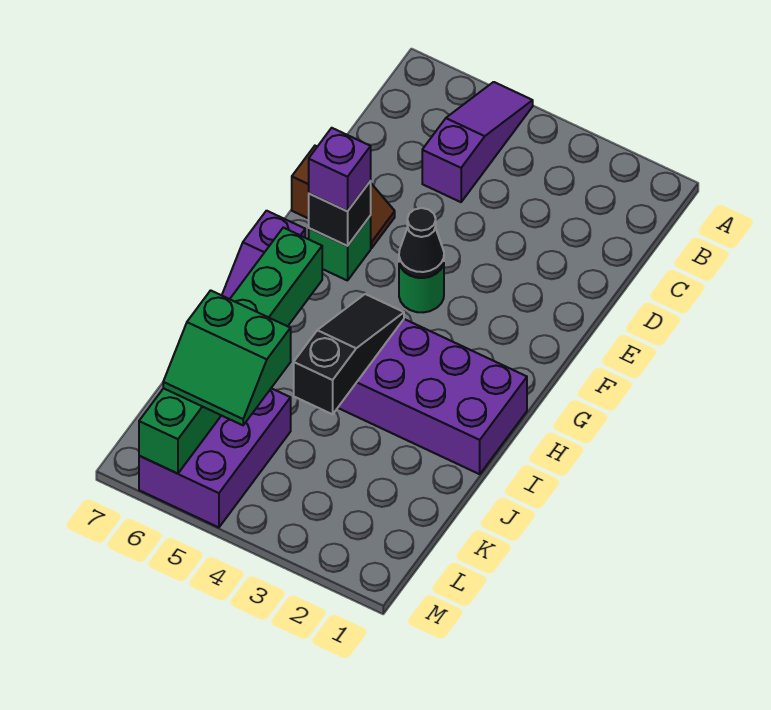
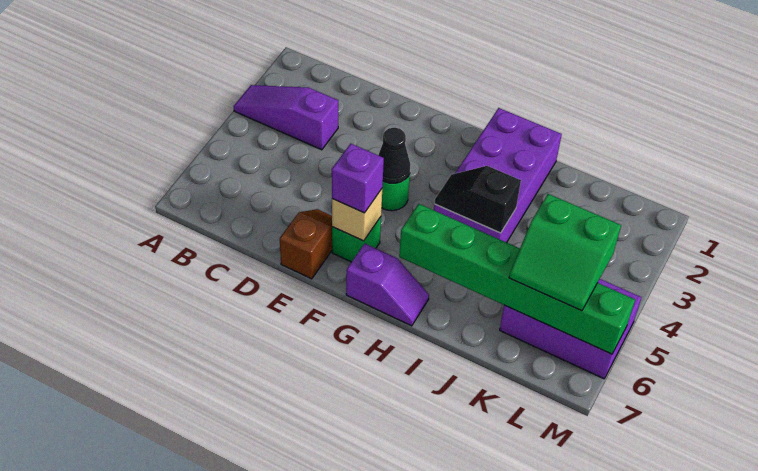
purple 1x3 slope [422,82,533,202] -> purple 1x3 slope moved to [234,85,338,150]
black 1x1 brick [309,181,371,246] -> tan 1x1 brick [332,189,382,241]
black 1x3 slope [294,294,404,414] -> black 1x2 slope [435,166,521,233]
green 2x2 slope [163,290,291,425] -> green 2x2 slope turned to [509,194,621,311]

